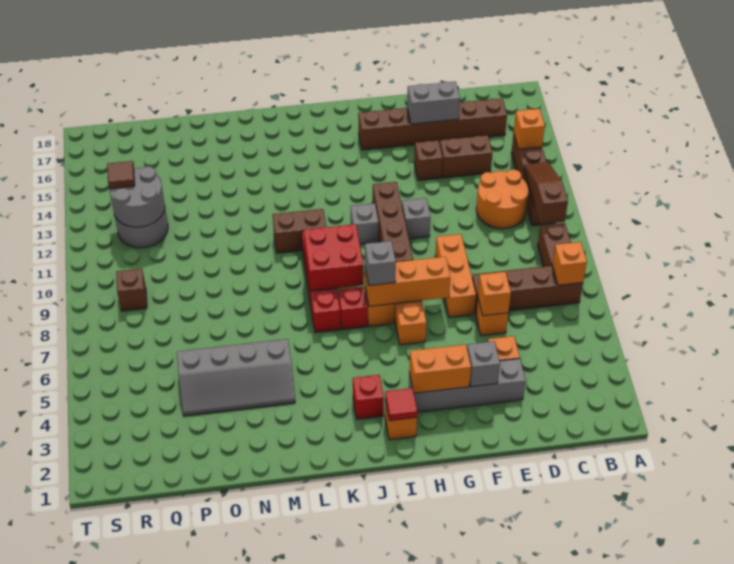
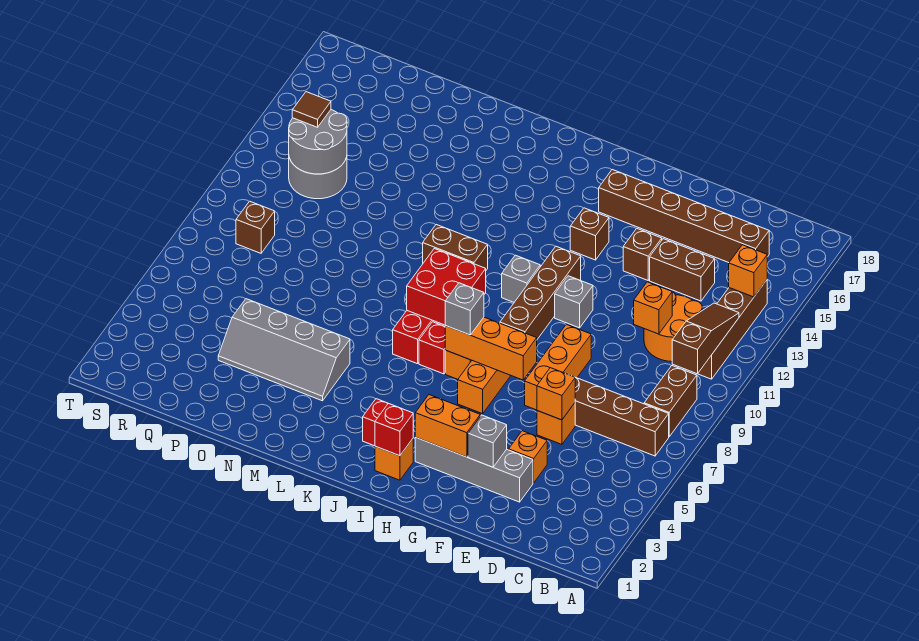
orange 1x1 brick [552,242,587,285] -> orange 1x1 brick moved to [634,282,672,334]
grey 1x2 brick [407,82,460,124] -> none
none -> brown 1x1 brick [570,208,609,260]
red 1x1 tile [385,388,417,421] -> red 1x1 brick [375,403,413,456]

